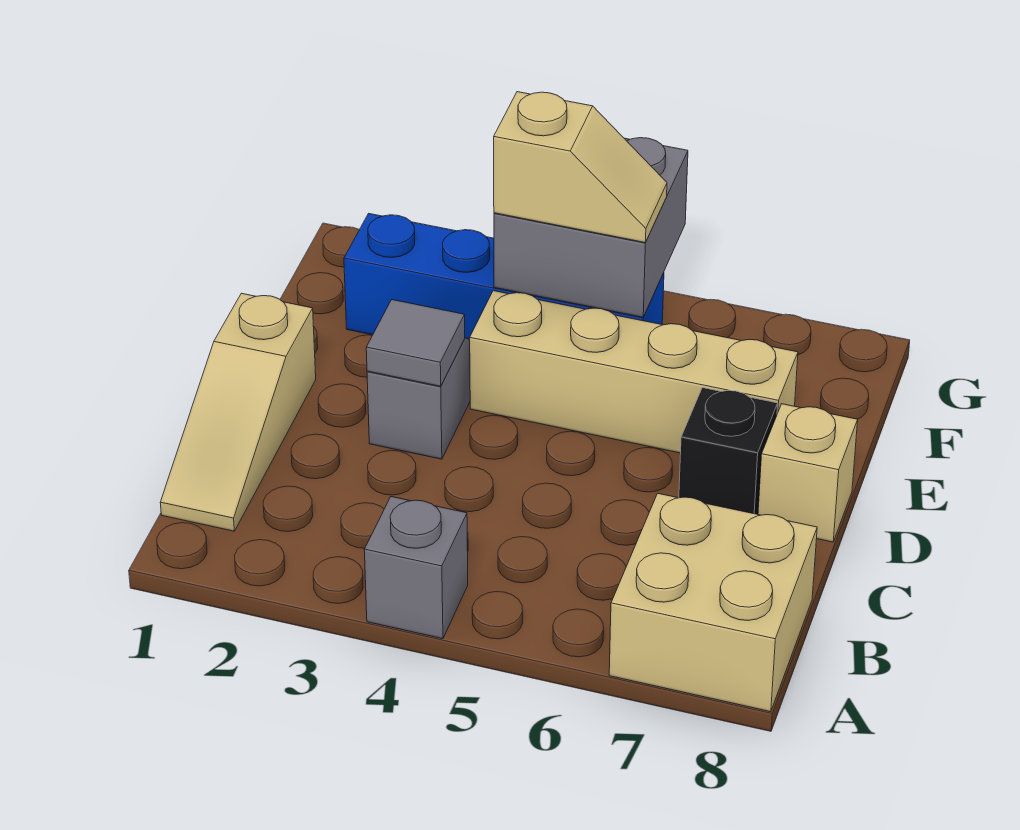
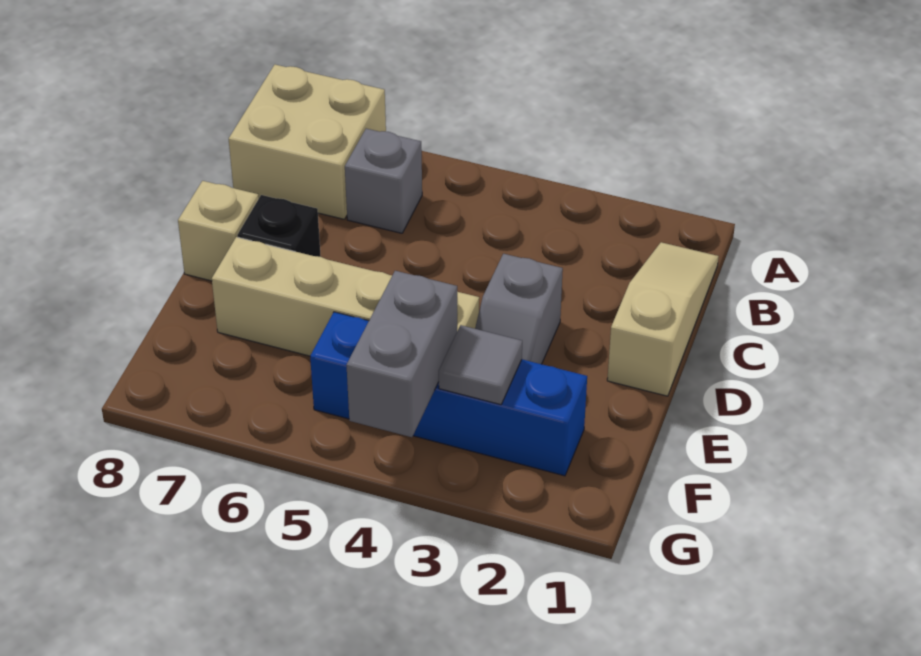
grey 1x1 brick [364,497,468,639] -> grey 1x1 brick moved to [345,129,422,233]
grey 1x1 tile [366,300,465,386] -> grey 1x1 tile moved to [439,325,522,405]
grey 2x2 brick [494,138,688,317] -> grey 1x2 brick [346,271,457,437]
tan 1x2 slope [494,92,667,243] -> none

